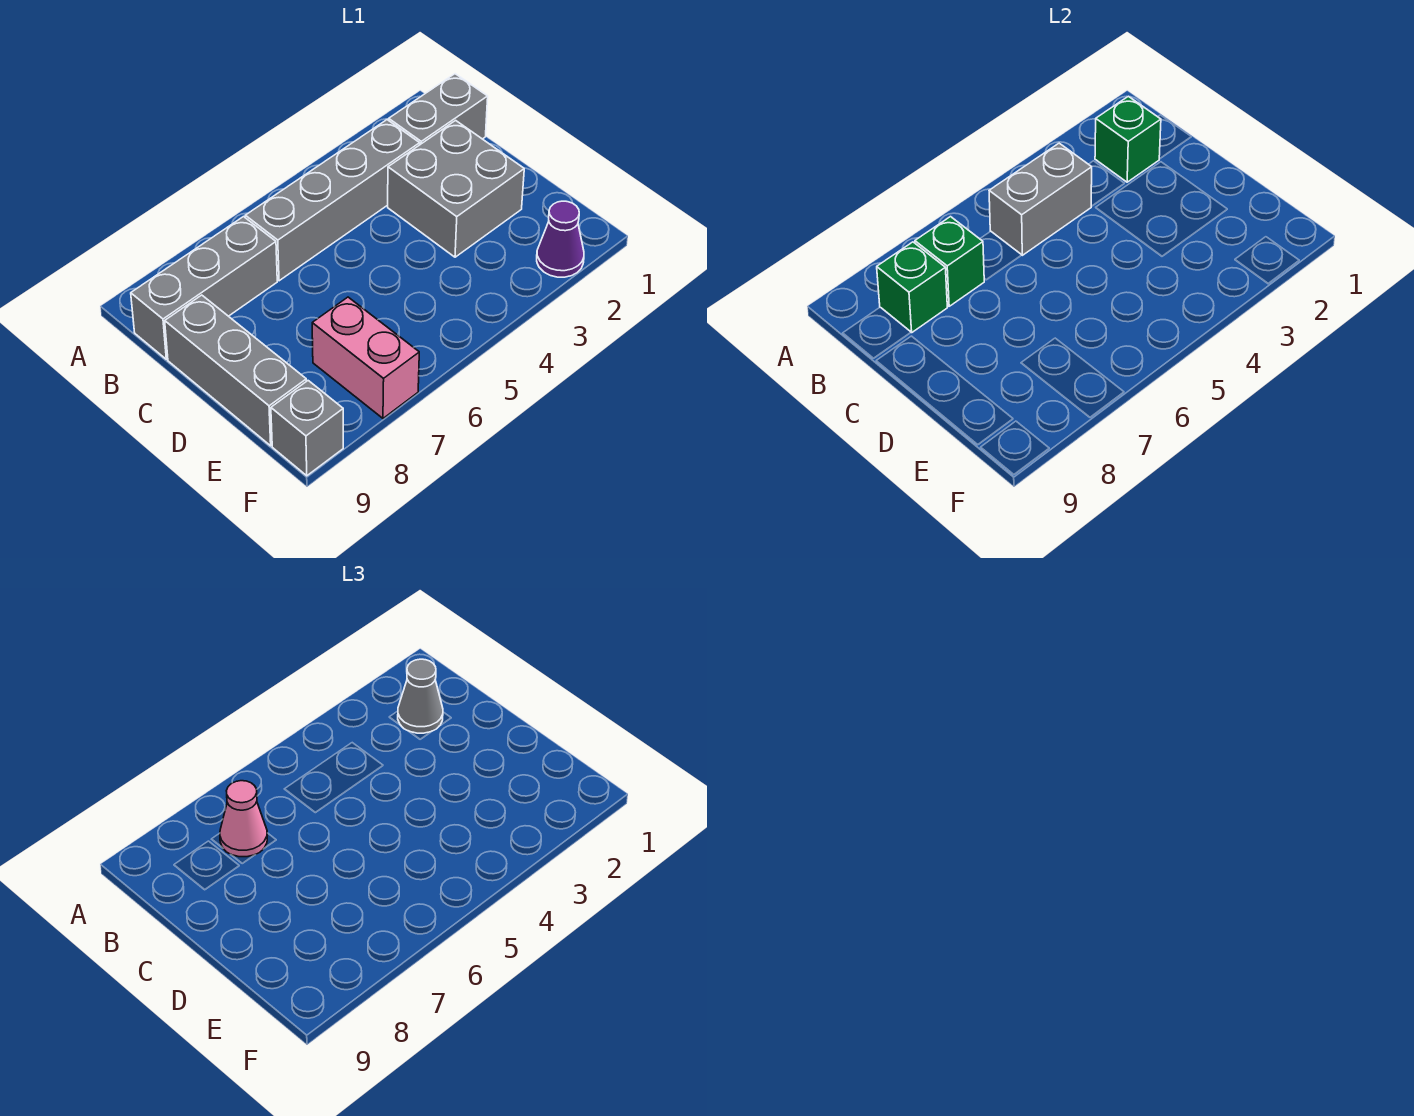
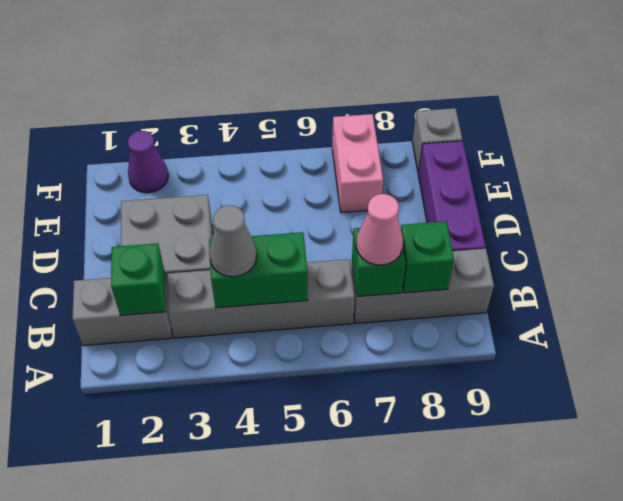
grey 1x1 cone [398,659,443,733] -> grey 1x1 cone moved to [209,205,257,277]
grey 1x2 brick [989,143,1092,255] -> green 1x2 brick [209,232,308,308]
grey 1x3 brick [165,295,306,446] -> purple 1x3 brick [418,141,486,251]

